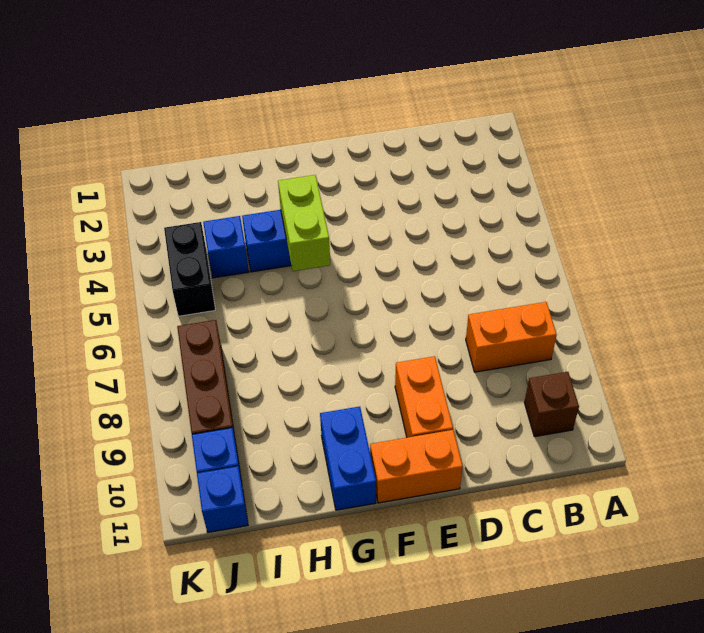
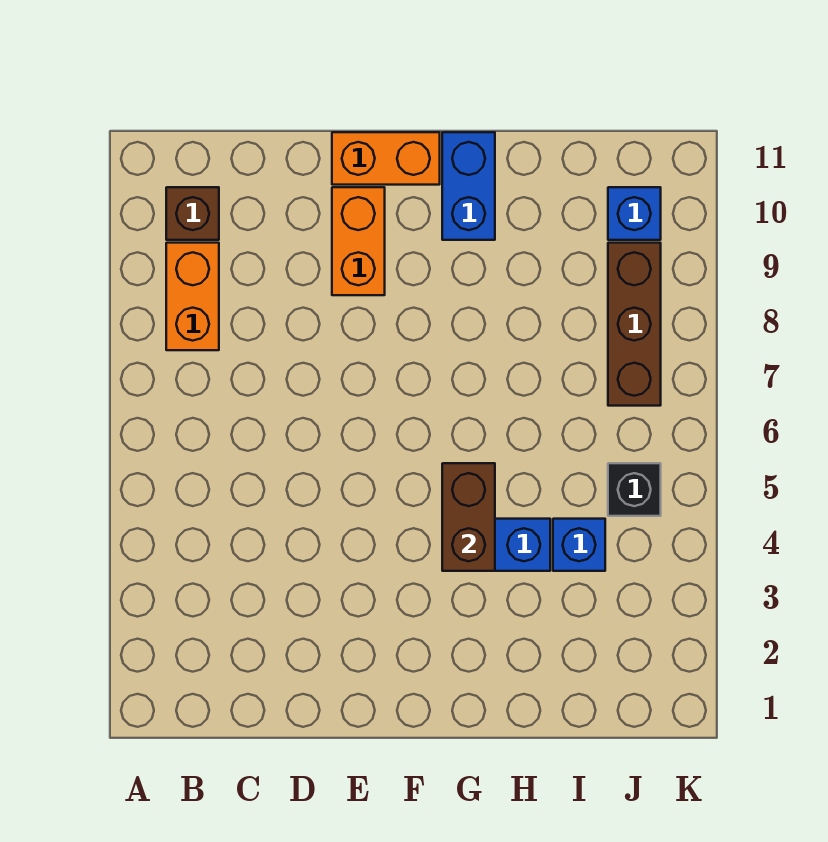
orange 1x2 brick [466,302,557,372] -> orange 1x2 brick turned to [166,243,219,350]
lime 1x2 brick [278,175,330,271] -> brown 1x2 brick [442,463,495,571]
black 1x2 brick [164,222,215,316] -> black 1x1 brick [608,463,661,516]
blue 1x1 brick [197,466,248,532] -> none

